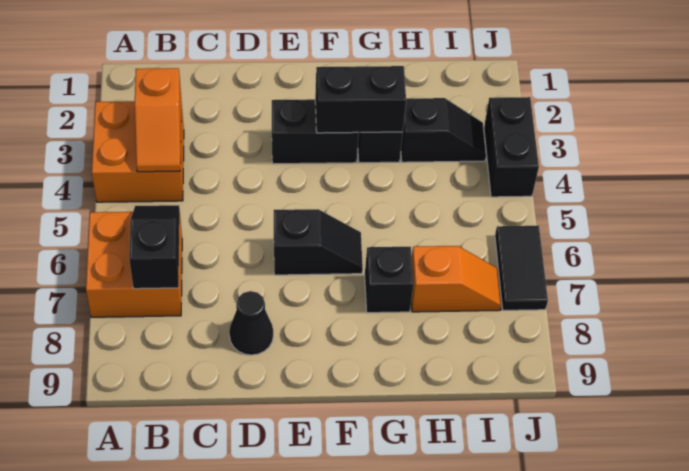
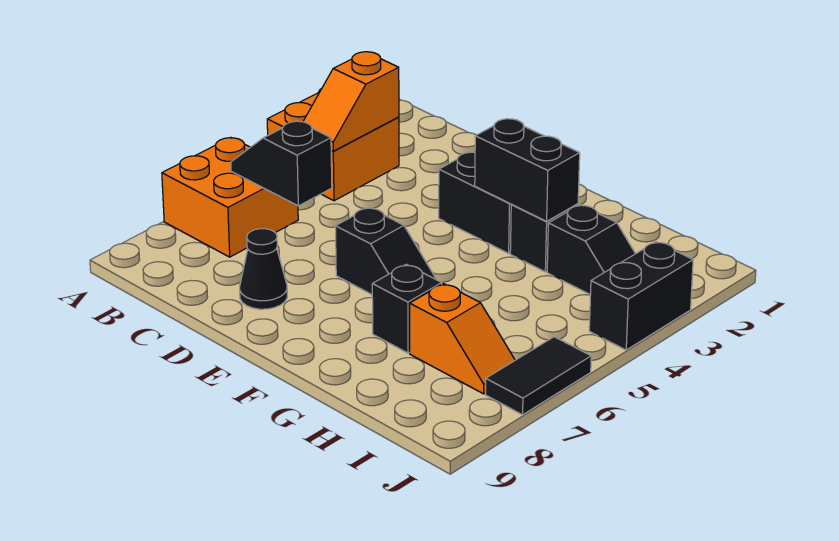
black 1x2 slope [129,205,180,289] -> black 1x2 slope turned to [231,121,332,206]

